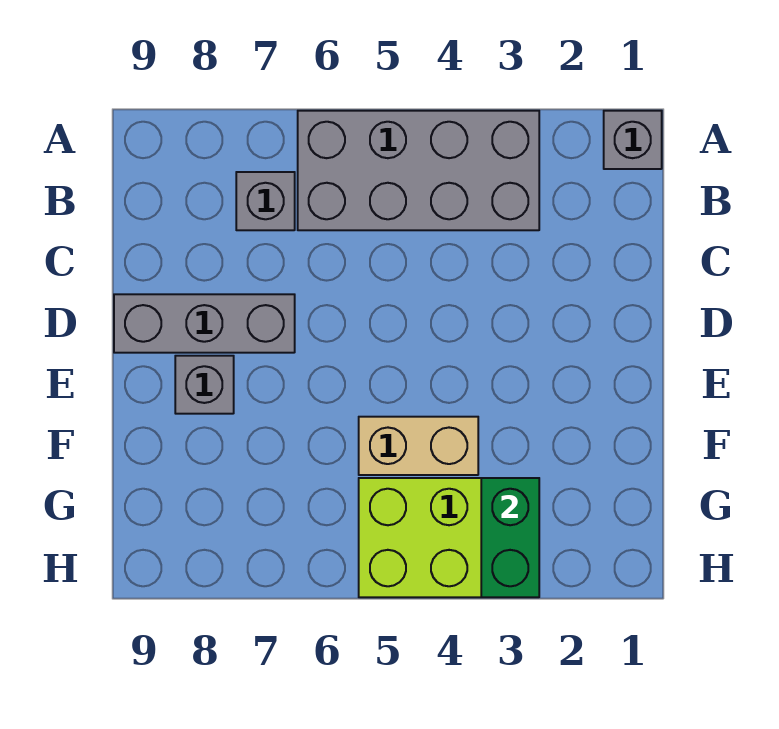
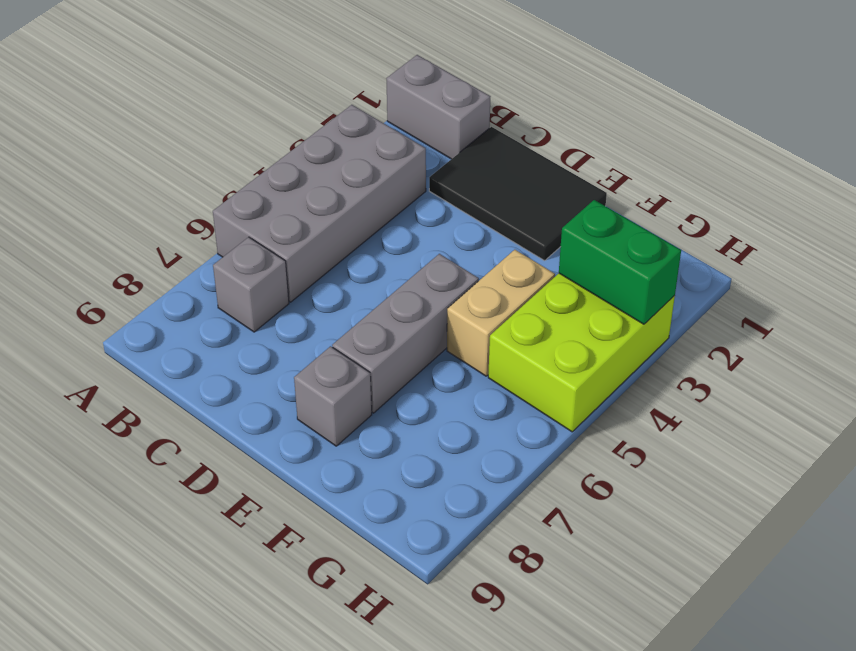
grey 1x1 brick [604,111,662,169] -> grey 1x2 brick [386,55,491,159]
none -> black 2x3 tile [429,127,607,261]
grey 1x3 brick [114,294,295,353] -> grey 1x3 brick moved to [332,254,479,413]

